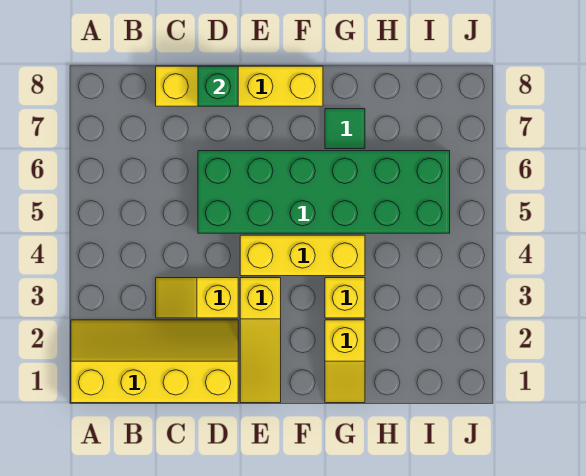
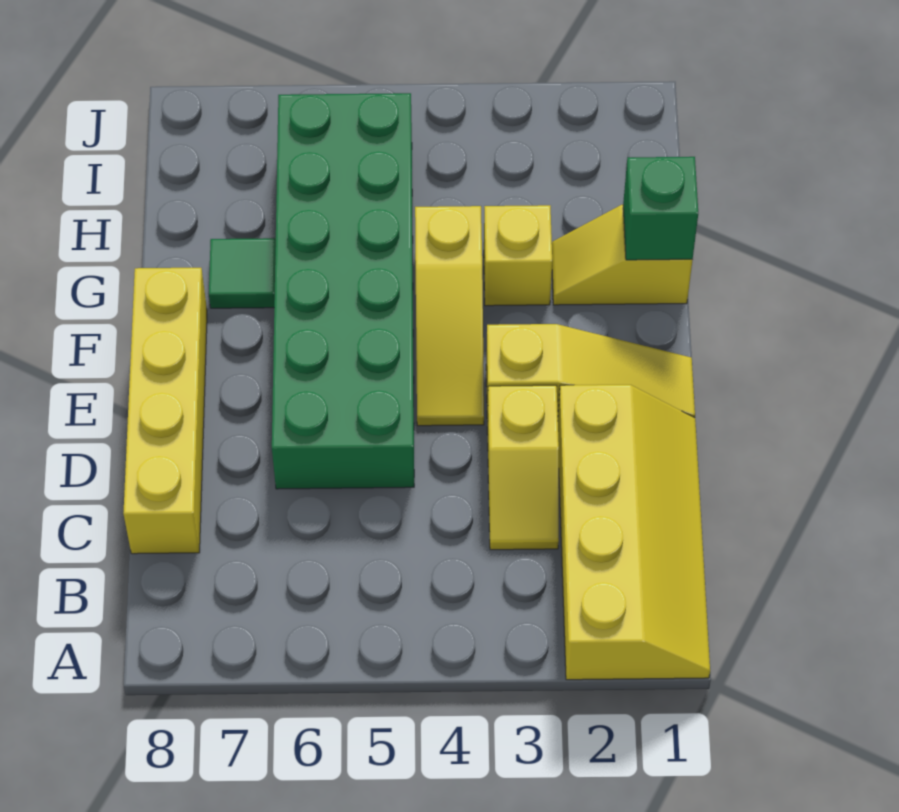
yellow 2x4 slope [71,320,238,403] -> yellow 2x4 slope turned to [558,385,710,680]
green 1x1 brick [198,66,238,106] -> green 1x1 brick moved to [623,157,698,260]
yellow 1x3 brick [240,235,365,276] -> yellow 1x3 slope [415,206,484,426]
yellow 1x2 slope [325,320,365,403] -> yellow 1x2 slope turned to [552,205,692,305]

